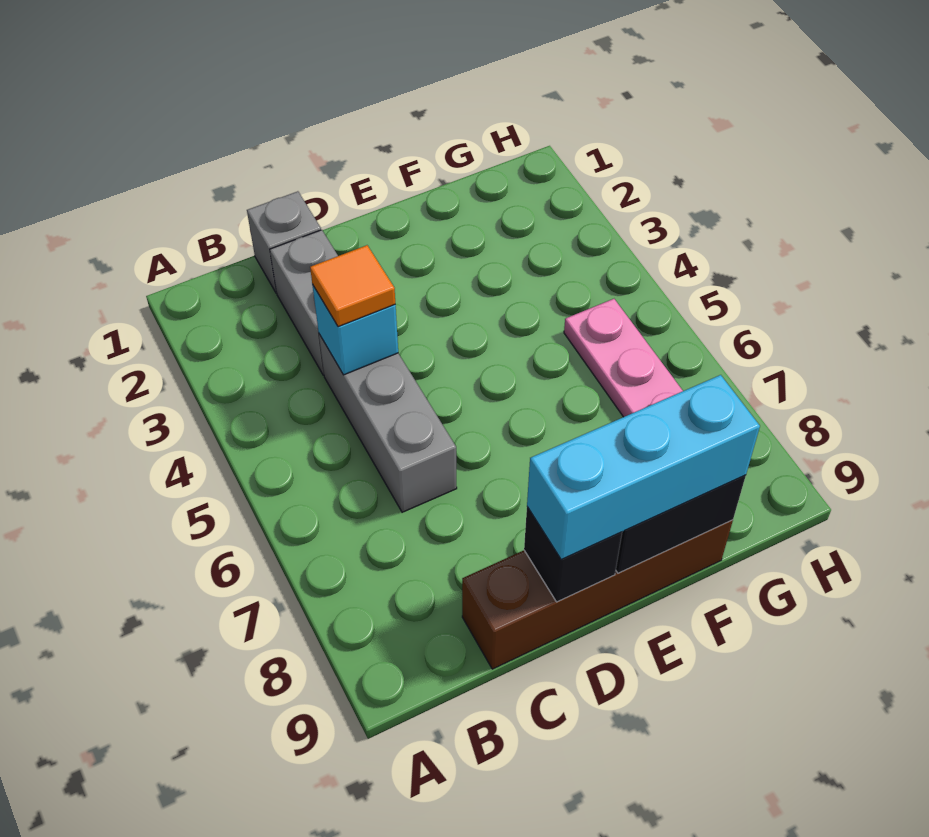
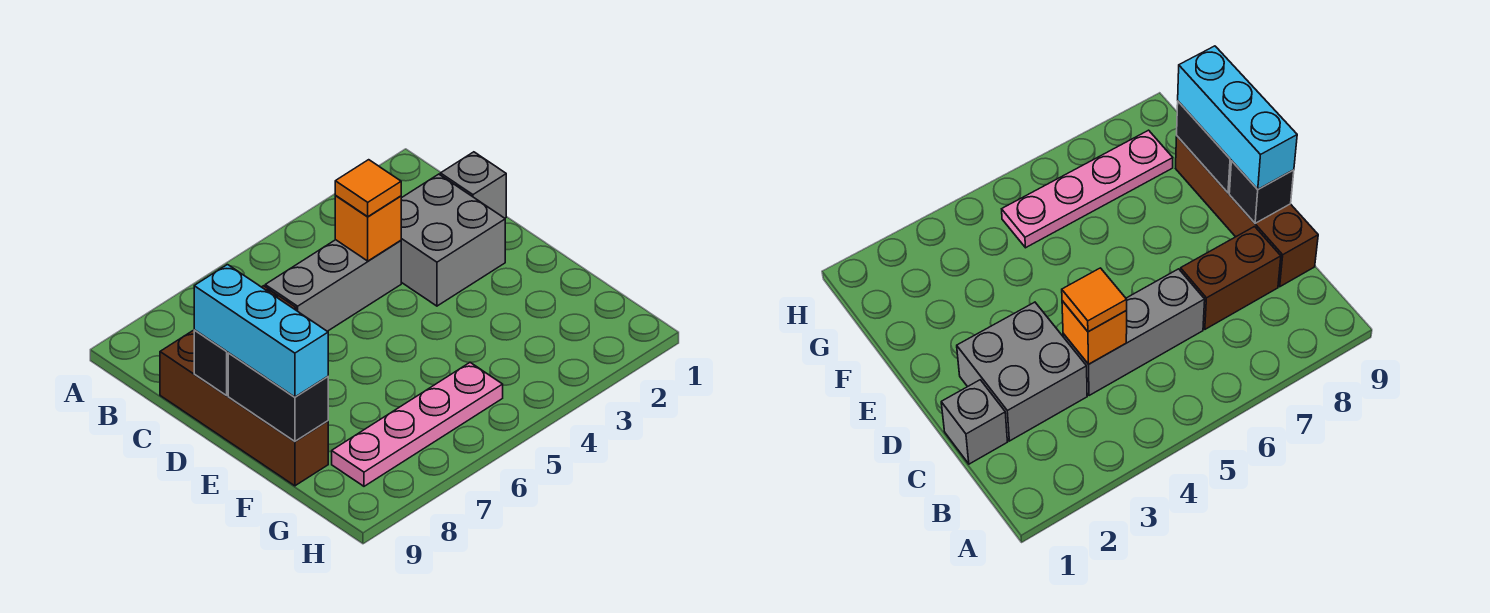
grey 1x2 brick [270,230,338,375] -> grey 2x2 brick [401,174,505,306]
cyan 1x1 brick [312,284,398,375] -> orange 1x1 brick [335,195,401,261]
none -> brown 1x2 brick [1180,227,1281,329]

